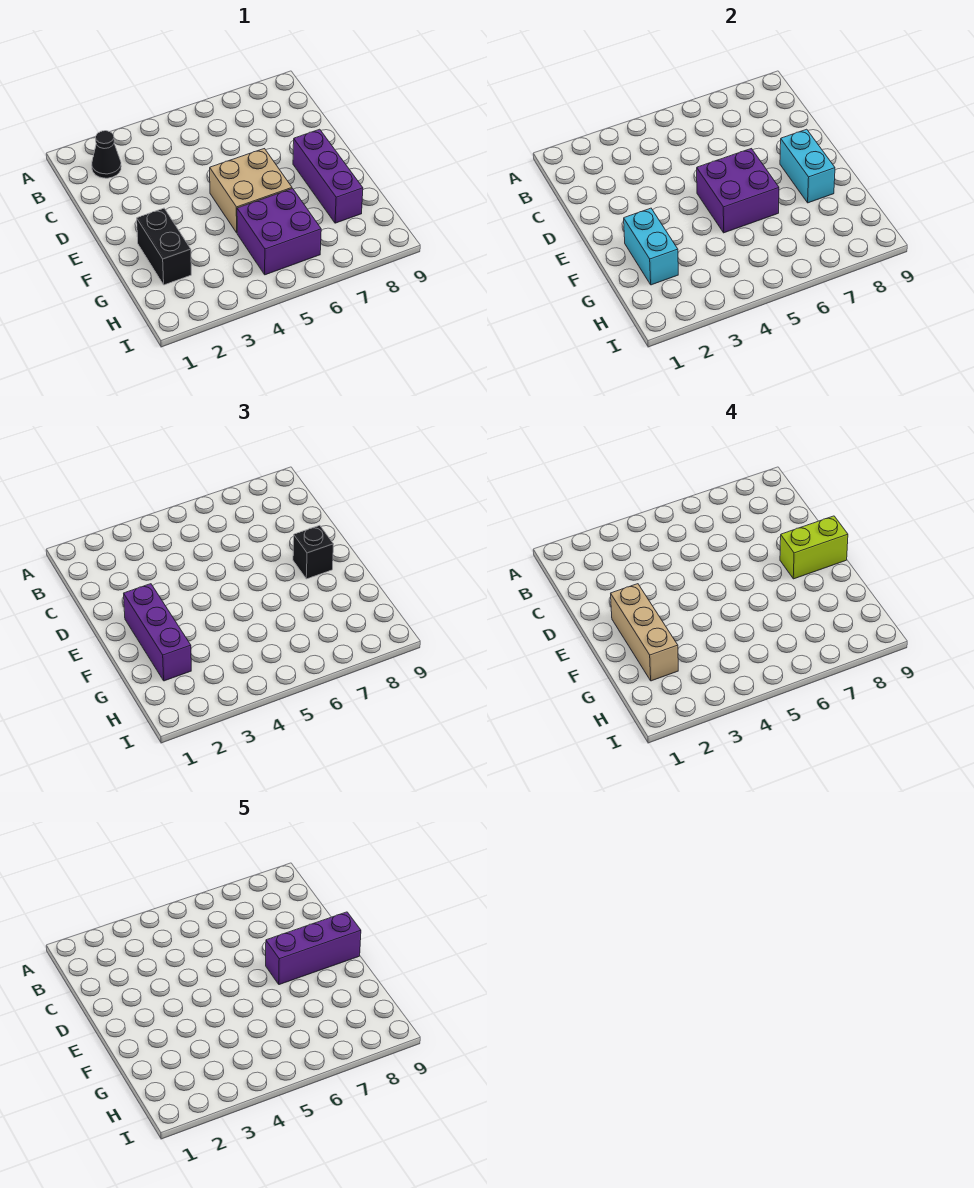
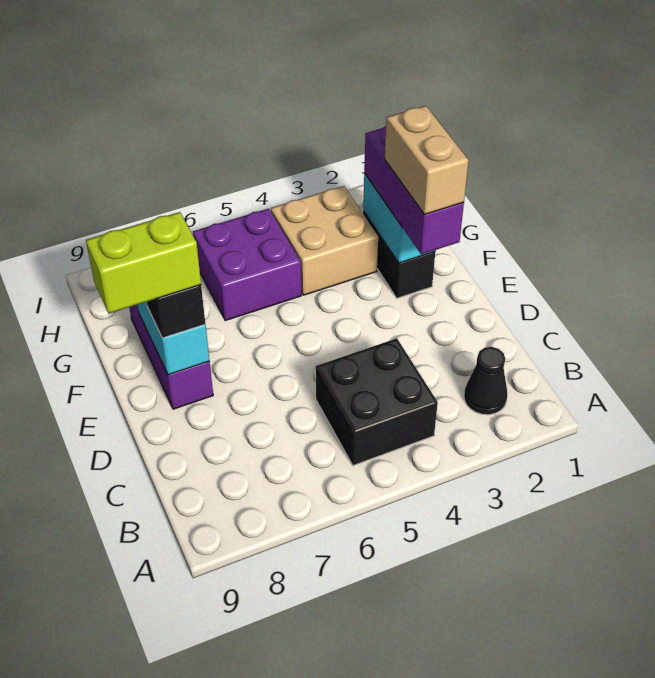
none -> black 2x2 brick [316,338,438,465]
tan 1x3 brick [611,584,678,681] -> tan 1x2 brick [385,106,469,214]
tan 2x2 brick [210,149,292,233] -> tan 2x2 brick moved to [271,186,378,295]
purple 2x2 brick [697,149,779,233] -> none
purple 1x3 brick [266,912,361,985] -> none

